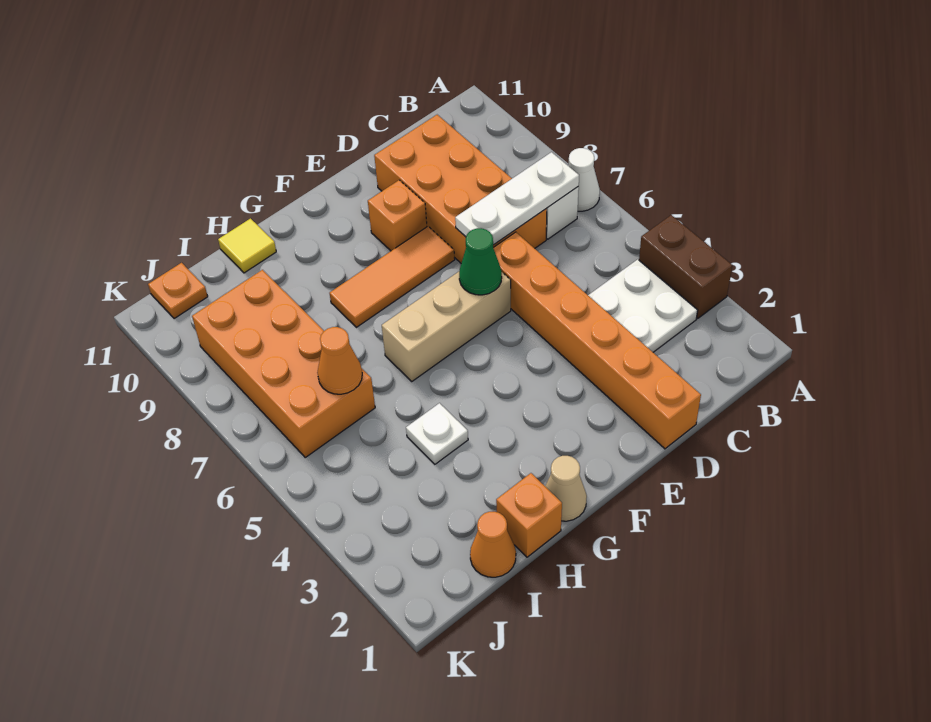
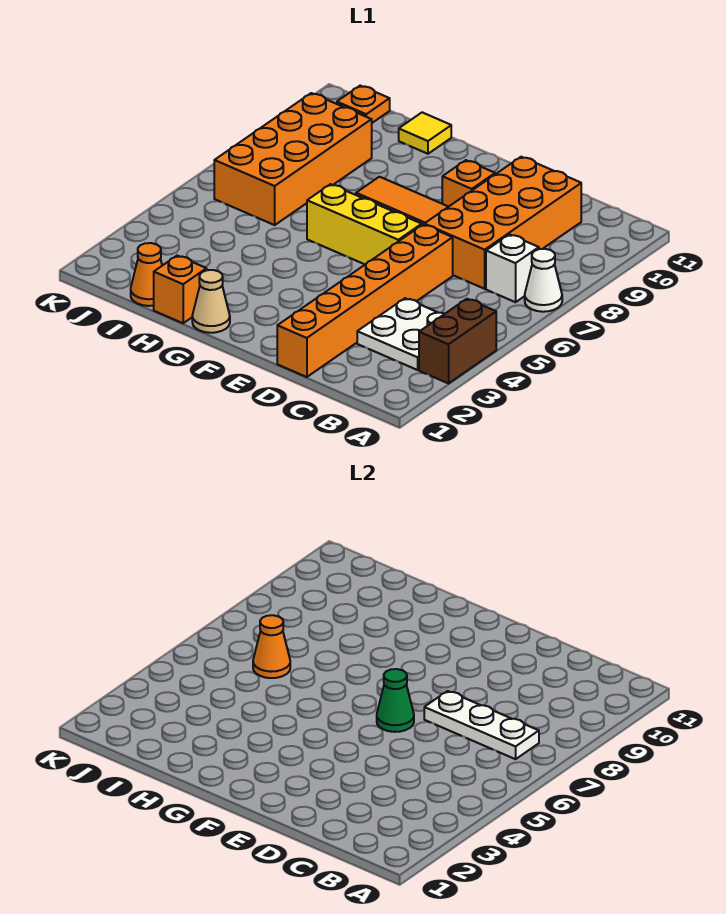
tan 1x3 brick [382,272,511,381] -> yellow 1x3 brick [307,184,422,264]
white 1x1 plate [406,403,468,464] -> none

